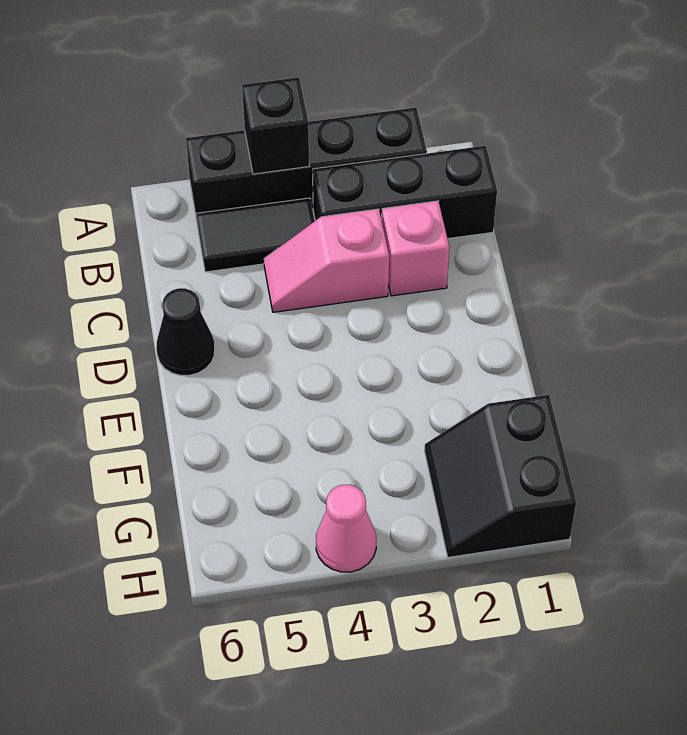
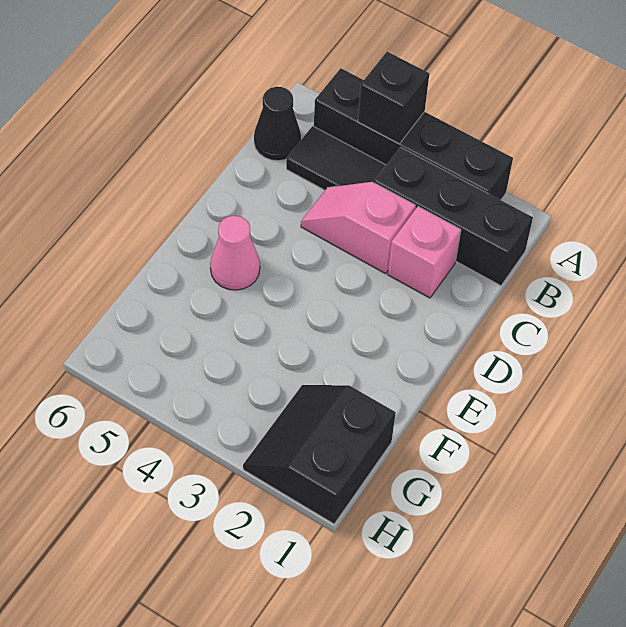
black 1x1 cone [156,288,215,375] -> black 1x1 cone moved to [254,87,301,161]
pink 1x1 cone [316,485,376,572] -> pink 1x1 cone moved to [210,216,260,290]

